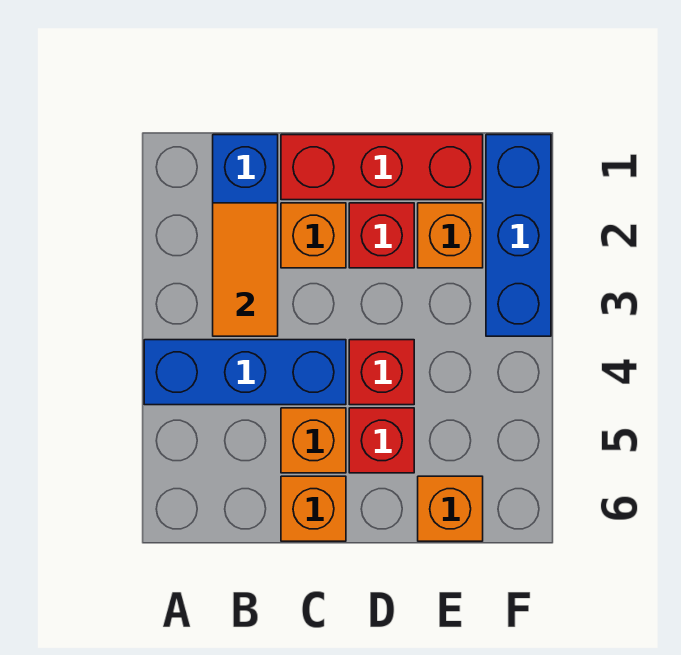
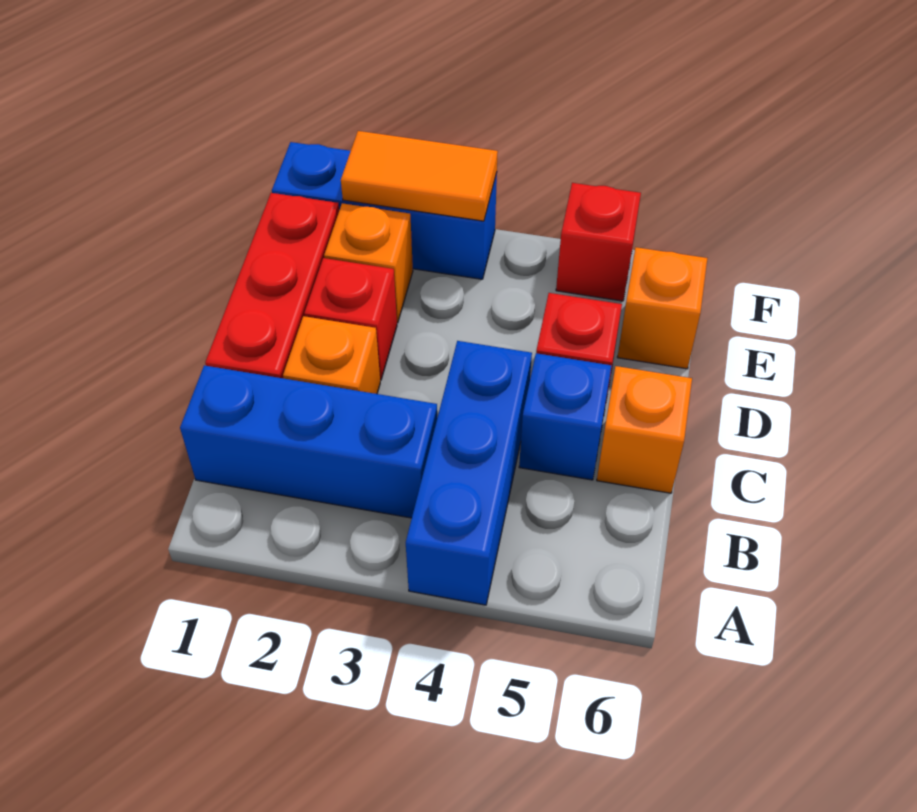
orange 1x2 tile [213,203,278,336] -> orange 1x2 tile moved to [341,131,498,221]
orange 1x1 brick [281,408,346,473] -> blue 1x1 brick [519,353,612,480]
red 1x1 brick [349,340,414,405] -> red 1x1 brick moved to [556,183,641,301]

